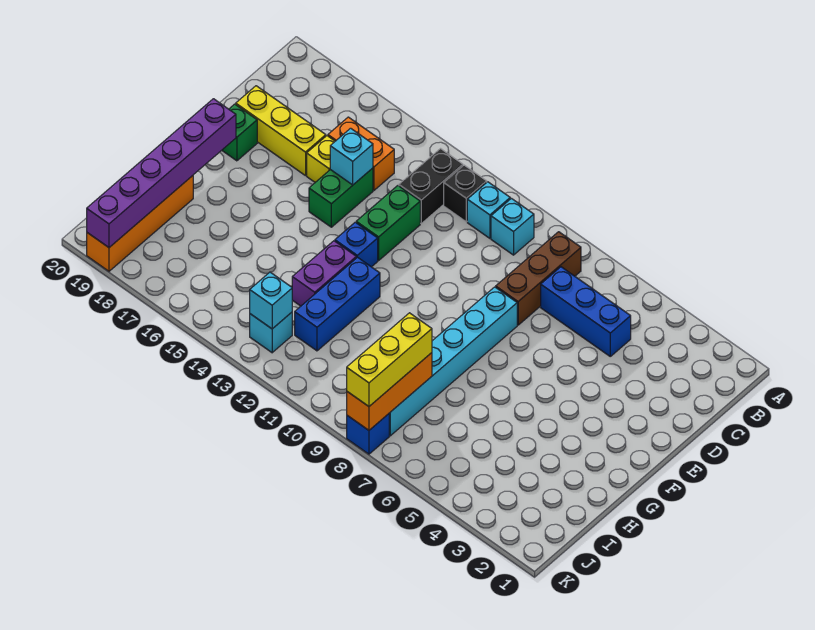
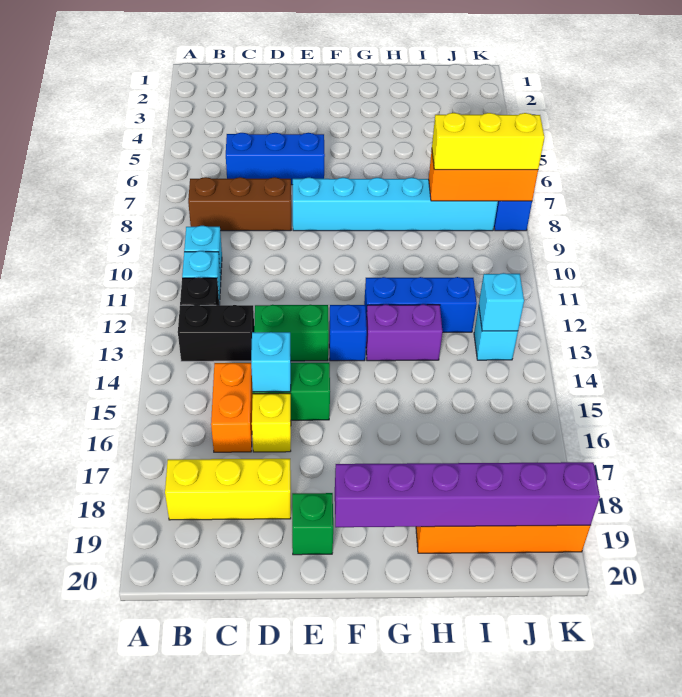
blue 1x3 brick [541,267,631,356] -> blue 1x3 brick turned to [226,133,325,185]
yellow 1x3 brick [236,86,326,176] -> yellow 1x3 brick turned to [165,459,291,520]

